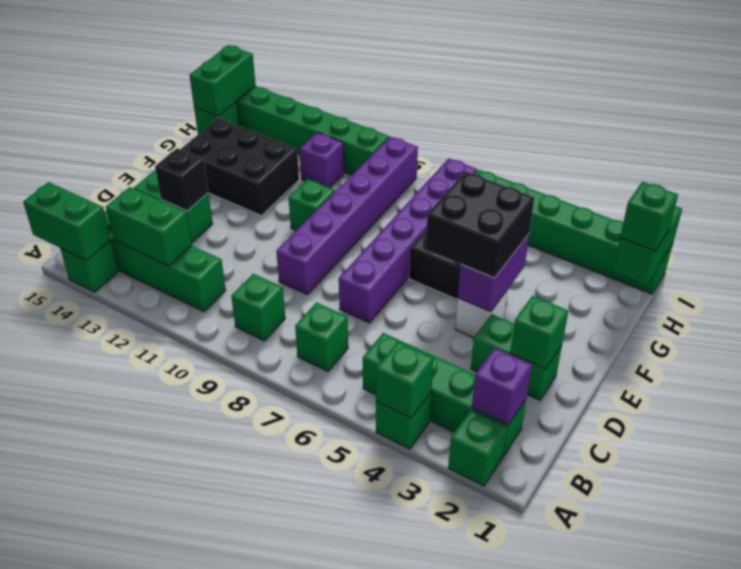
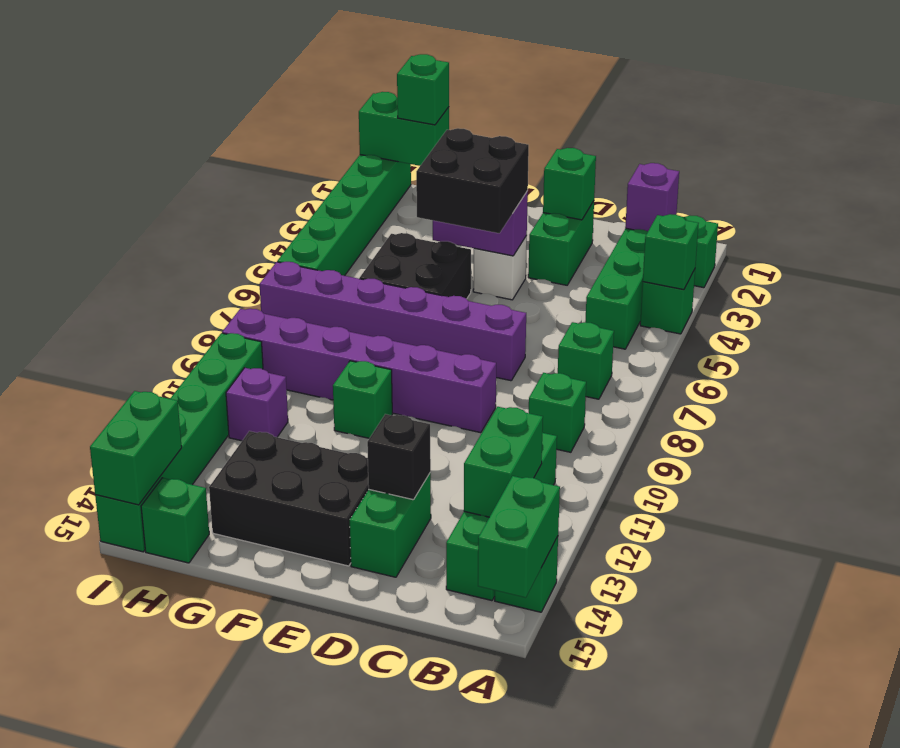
black 2x3 brick [180,118,299,216] -> black 2x3 brick turned to [209,431,369,566]
green 1x2 brick [190,45,256,116] -> green 1x2 brick turned to [90,391,182,505]

